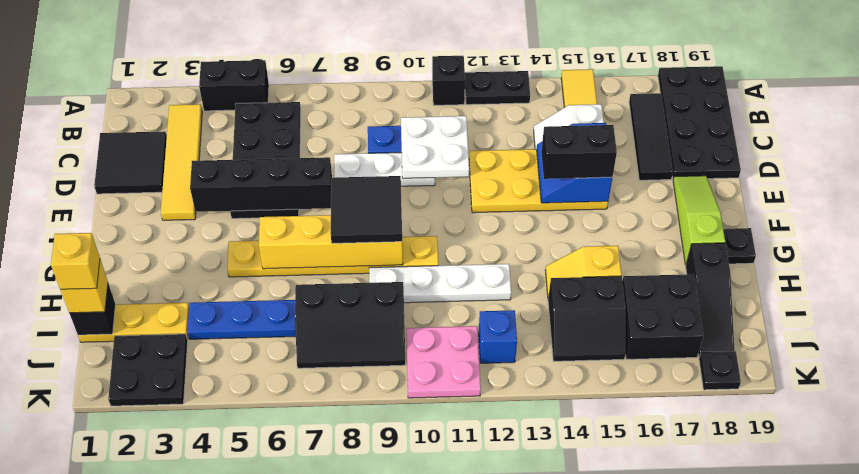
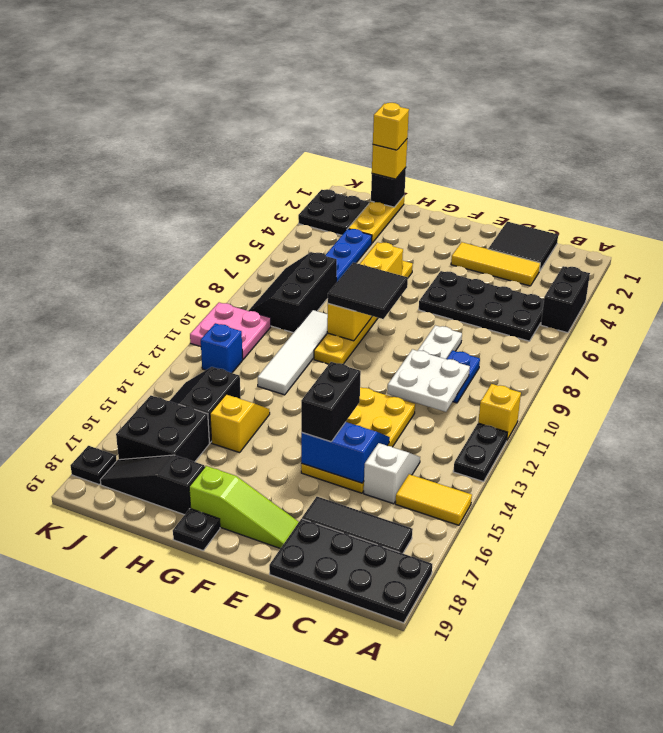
black 1x1 brick [432,56,465,105] -> yellow 1x1 brick [478,384,521,440]
yellow 1x4 tile [161,104,202,220] -> yellow 1x3 tile [451,242,540,286]
black 1x4 brick [190,157,332,212] -> none
white 1x4 plate [369,264,511,303] -> white 1x4 tile [258,310,328,395]

